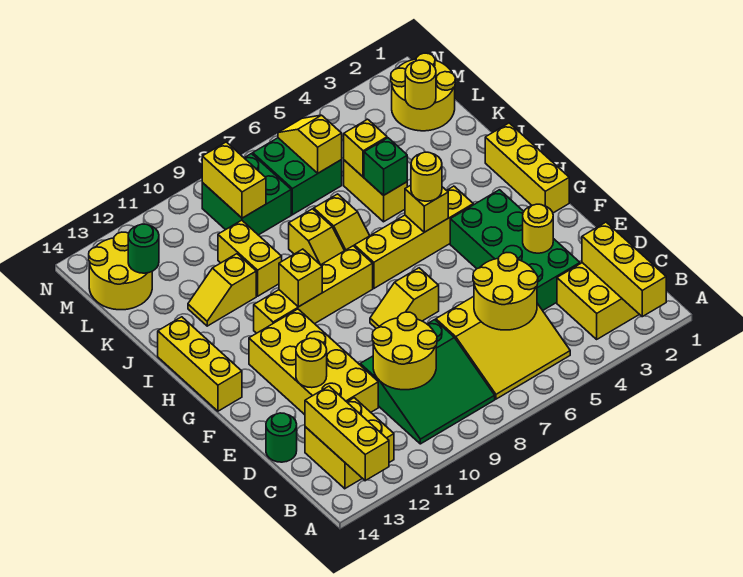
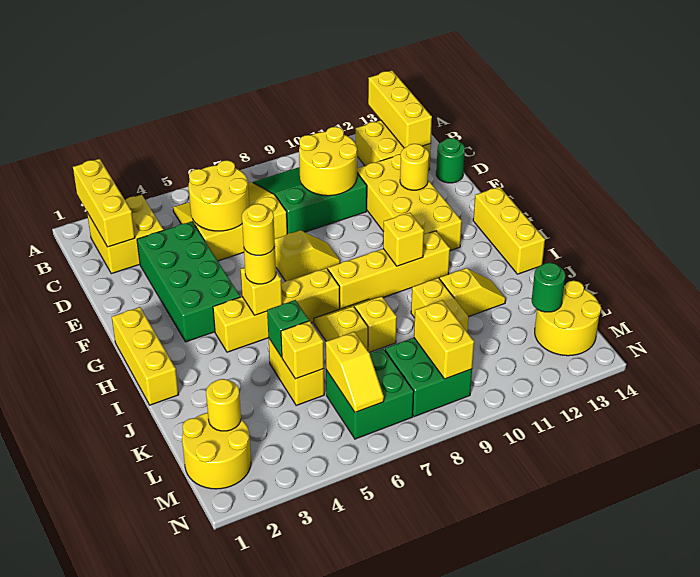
yellow 1x1 round brick [523,204,553,253] -> yellow 1x1 round brick moved to [242,204,275,255]

